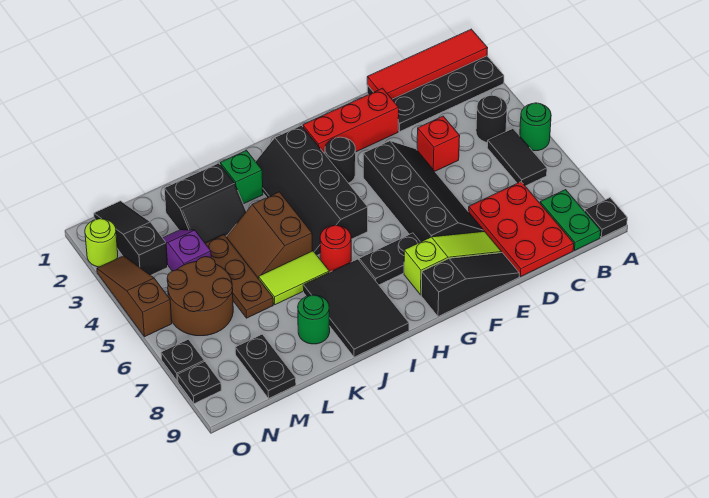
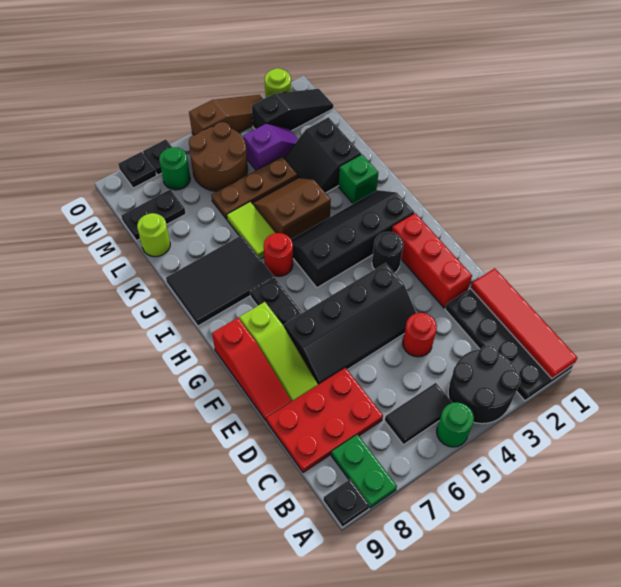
black 1x1 round brick [476,95,507,143] -> black 2x2 round brick [448,346,521,424]
green 1x2 plate [540,190,601,250] -> green 1x2 plate turned to [331,435,397,508]
red 1x1 brick [417,116,460,171] -> red 1x1 round brick [403,313,437,357]
black 1x3 slope [421,253,519,317] -> red 1x3 slope [212,318,291,421]
green 1x1 round brick [298,295,330,344] -> green 1x1 round brick moved to [159,147,190,190]
none -> lime 1x1 round brick [137,213,170,257]

